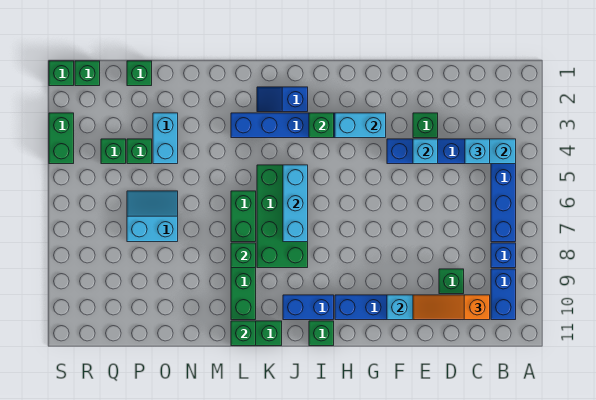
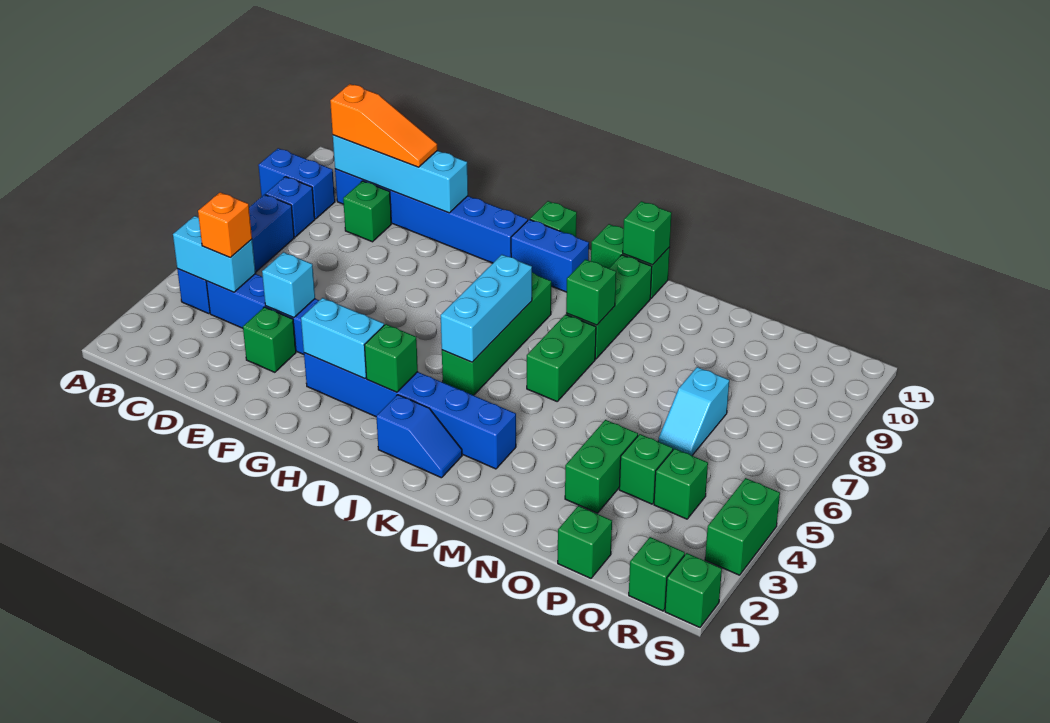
blue 1x2 brick [491,269,516,320] -> blue 1x2 brick turned to [258,148,335,219]
cyan 1x1 brick [465,139,490,164] -> orange 1x1 brick [198,192,252,258]
green 2x4 brick [257,165,308,268] -> green 1x4 brick [442,272,551,395]
cyan 1x2 brick [153,113,178,164] -> green 1x2 brick [565,420,638,513]
cyan 2x2 slope [127,191,178,242] -> cyan 1x2 slope [658,367,729,456]

